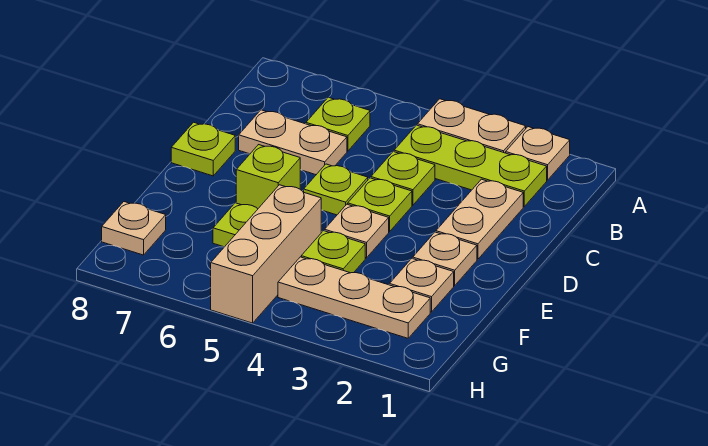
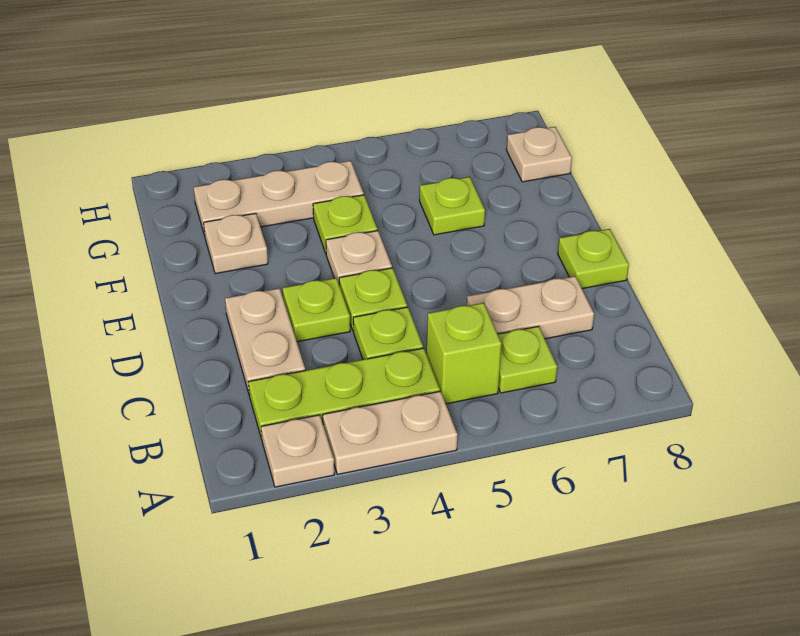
lime 1x1 plate [304,164,368,215] -> lime 1x1 plate moved to [283,278,350,342]
tan 1x1 plate [413,232,477,286] -> none
lime 1x1 brick [236,145,300,209] -> lime 1x1 brick moved to [427,303,501,404]
tan 1x3 brick [211,185,321,323] -> none

